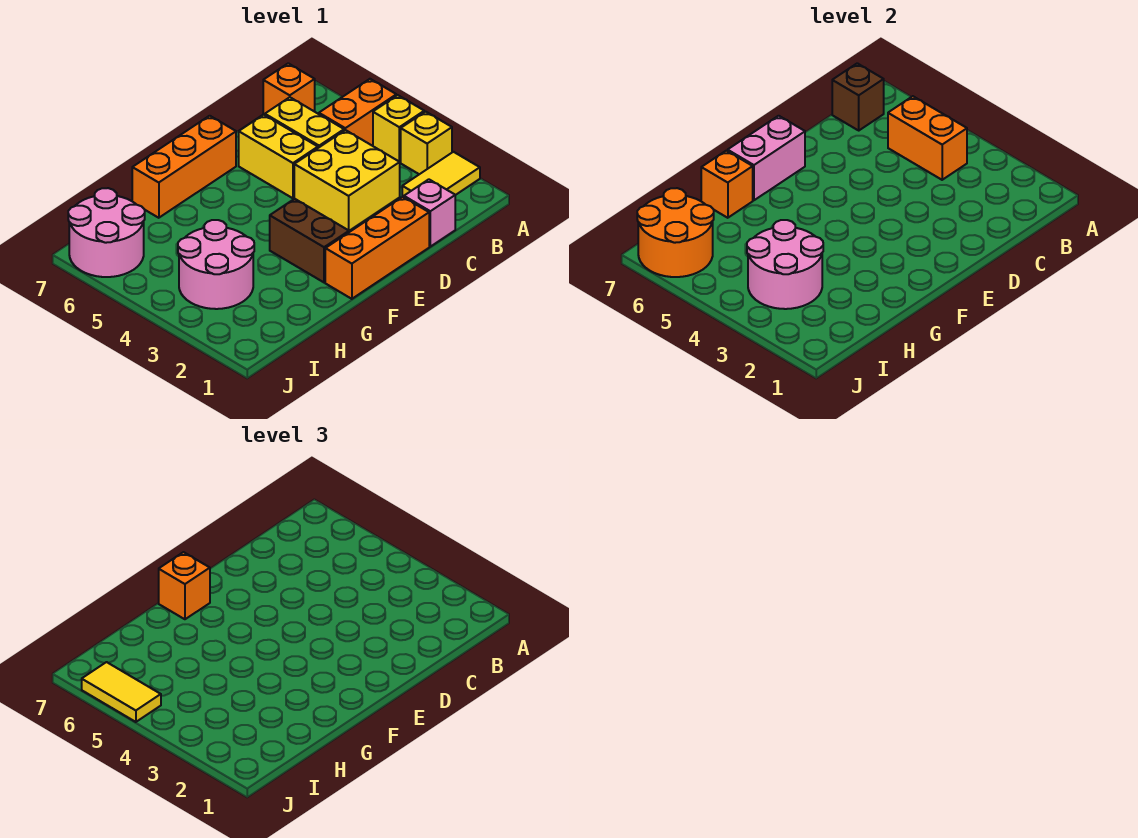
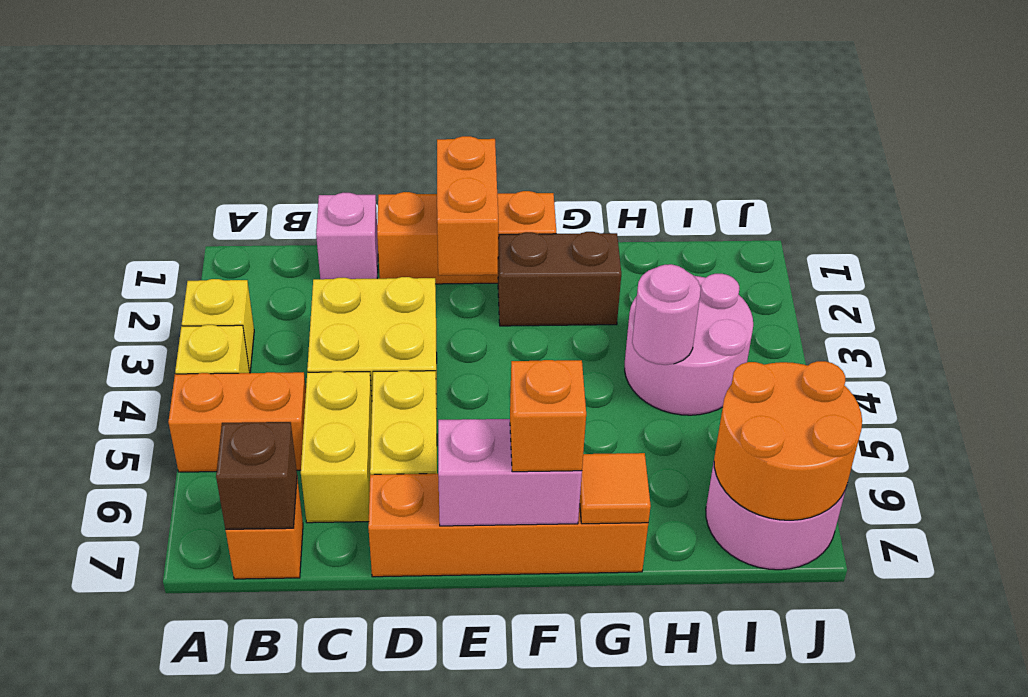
yellow 1x2 tile [402,152,480,197] -> none
orange 1x2 brick [888,96,967,180] -> orange 1x2 brick moved to [437,136,498,275]
orange 1x3 brick [132,116,236,218] -> orange 1x4 brick [368,474,648,577]
brown 1x2 brick [270,199,349,282] -> brown 1x2 brick turned to [498,232,621,326]
orange 1x1 brick [701,151,753,218] -> orange 1x1 tile [580,453,651,524]
pink 2x2 round brick [747,220,823,309] -> pink 1x1 round brick [632,264,701,365]
yellow 1x2 tile [82,662,161,722] -> none

